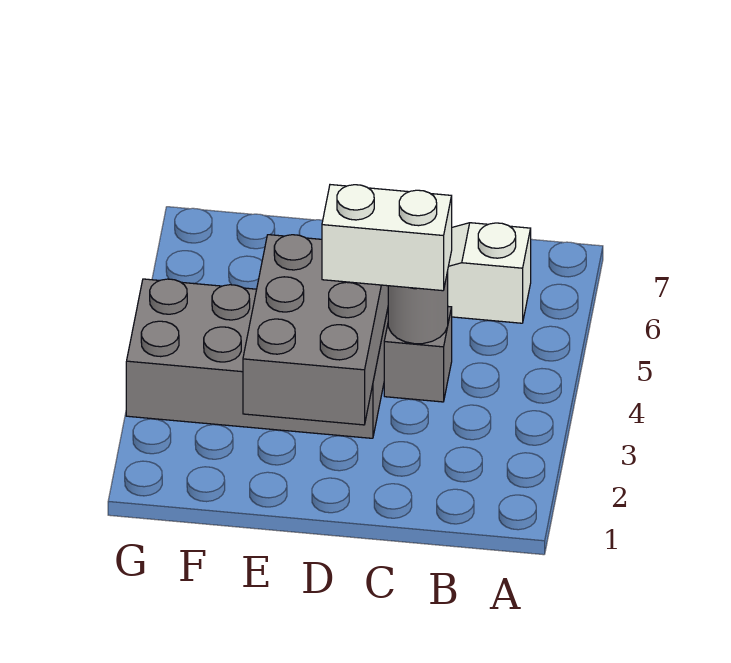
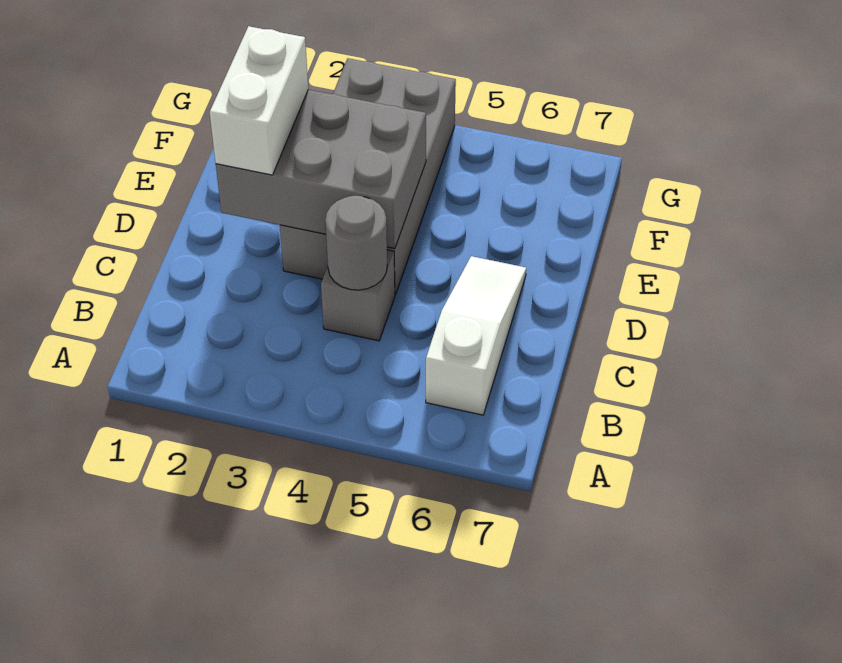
white 1x2 brick [322,185,452,291] -> white 1x2 brick moved to [210,26,308,175]

